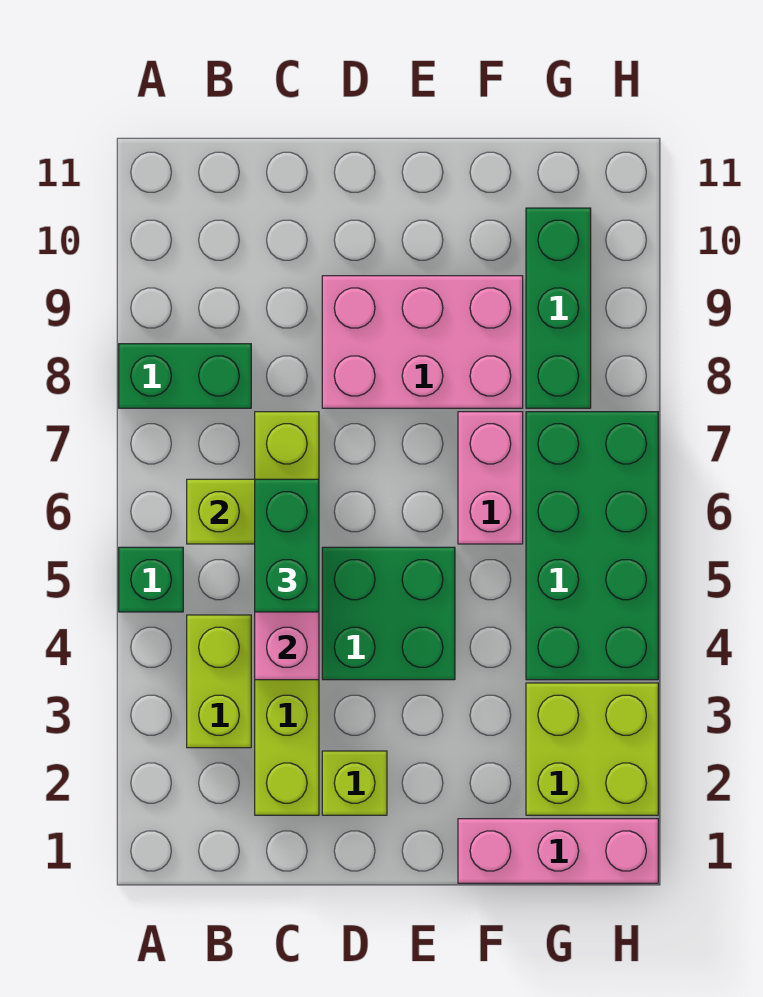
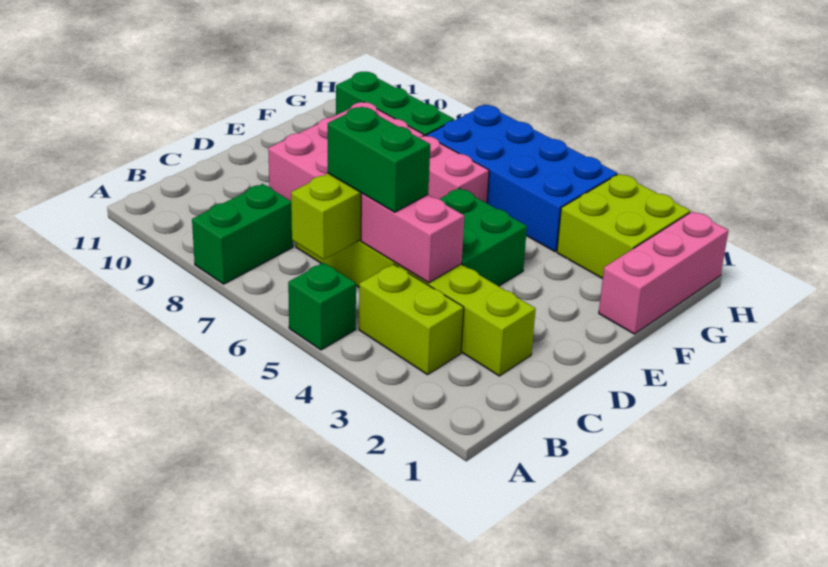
lime 1x1 brick [322,751,387,815] -> none
green 2x4 brick [526,412,658,680] -> blue 2x4 brick [427,105,617,252]

